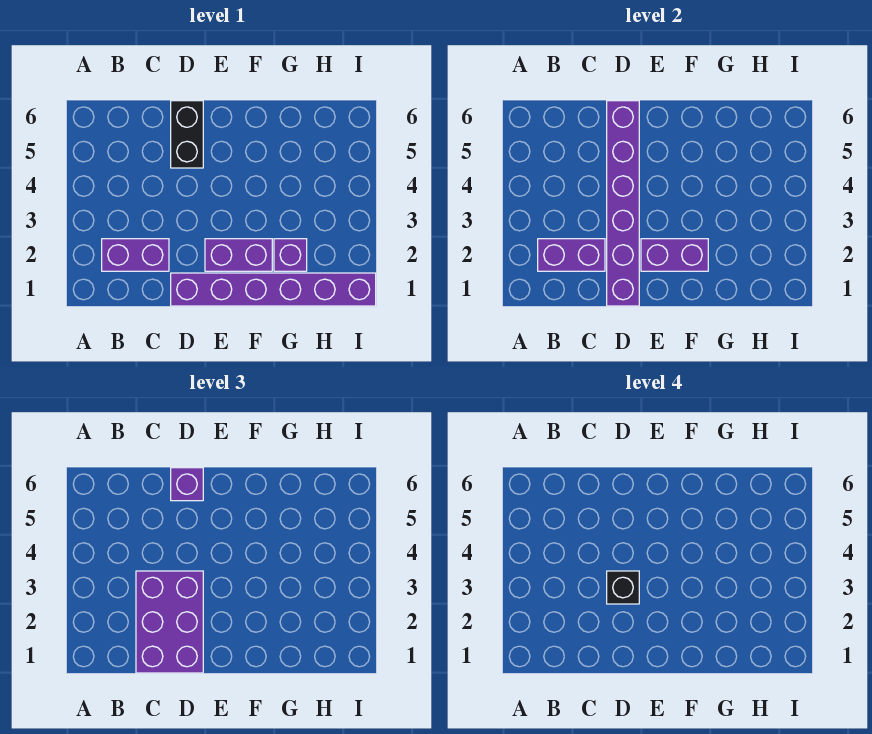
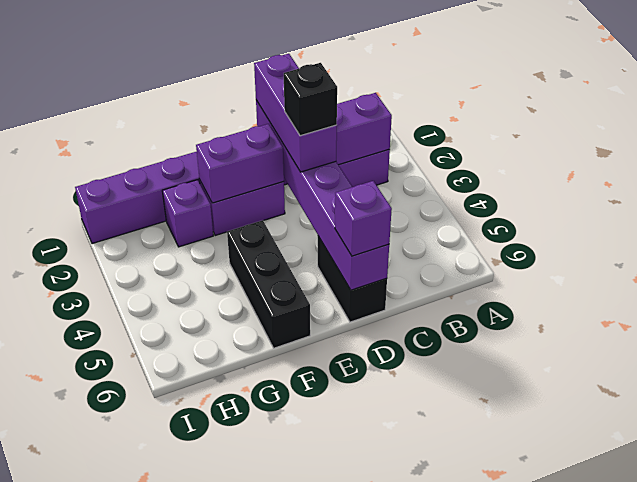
purple 2x3 brick [136,571,203,673] -> purple 1x3 brick [254,54,337,172]
none -> black 1x3 brick [227,220,310,348]

